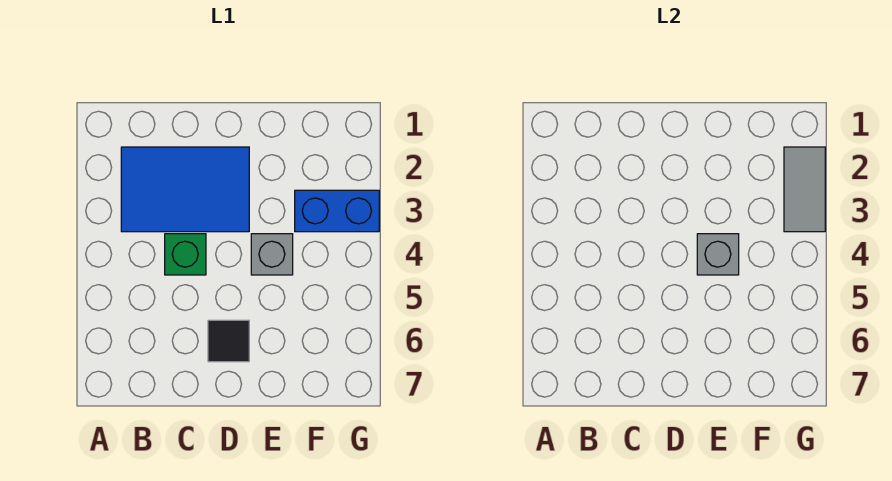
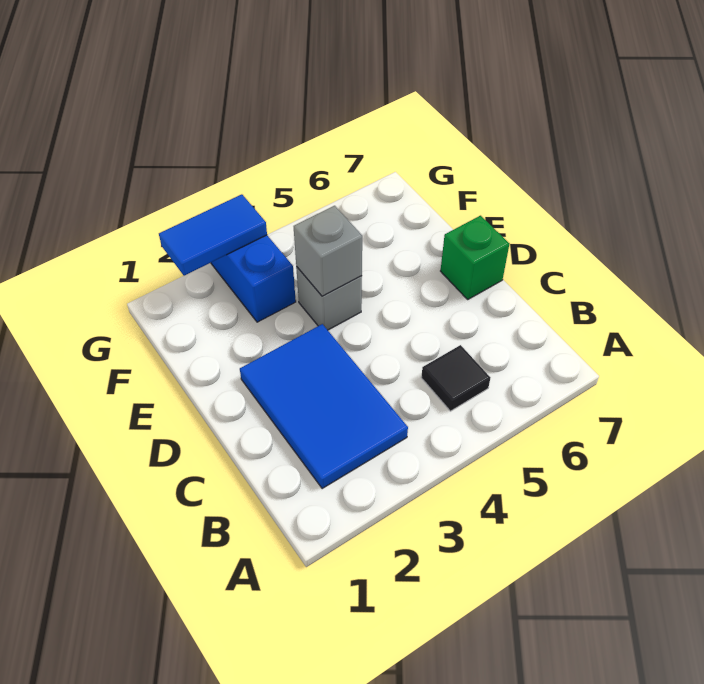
green 1x1 brick [165,234,206,275] -> green 1x1 brick moved to [441,216,509,299]
black 1x1 tile [208,320,249,362] -> black 1x1 tile moved to [421,345,490,411]
grey 1x2 tile [784,147,825,232] -> blue 1x2 tile [159,194,267,276]

